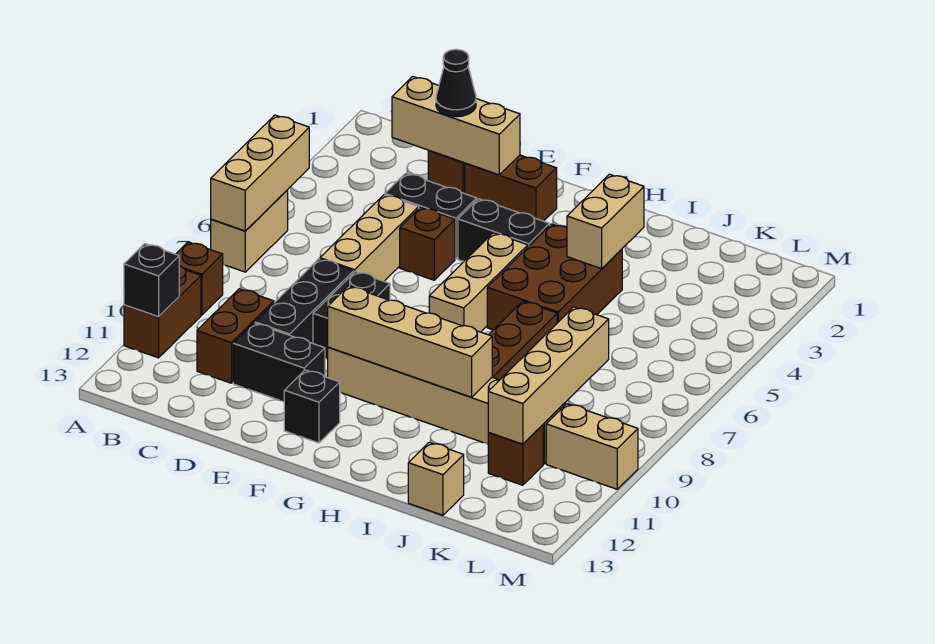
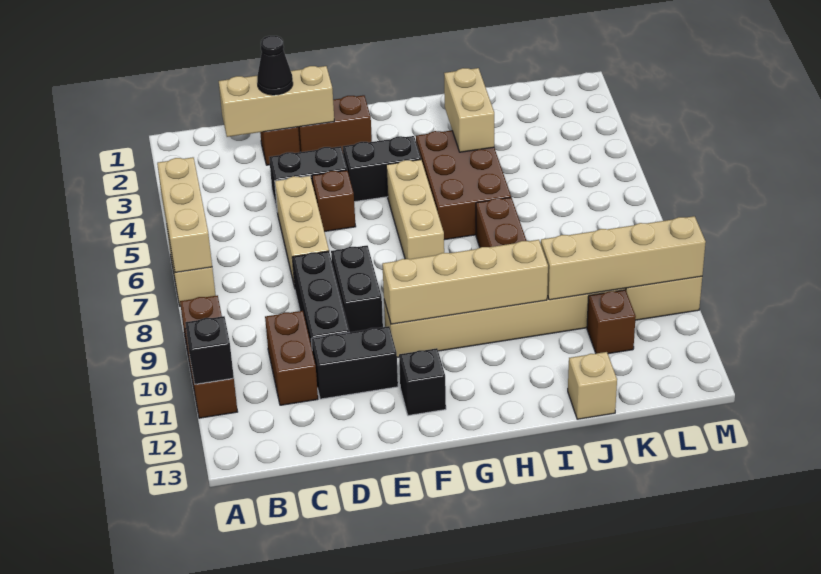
tan 1x4 brick [488,307,609,444] -> tan 1x4 brick turned to [541,216,706,300]

